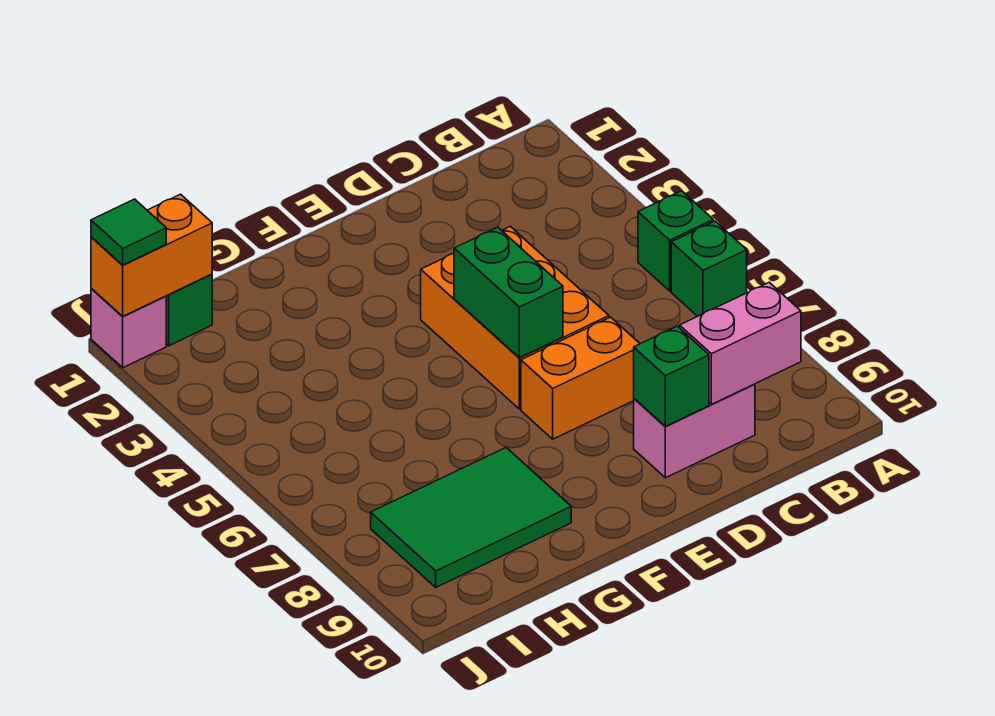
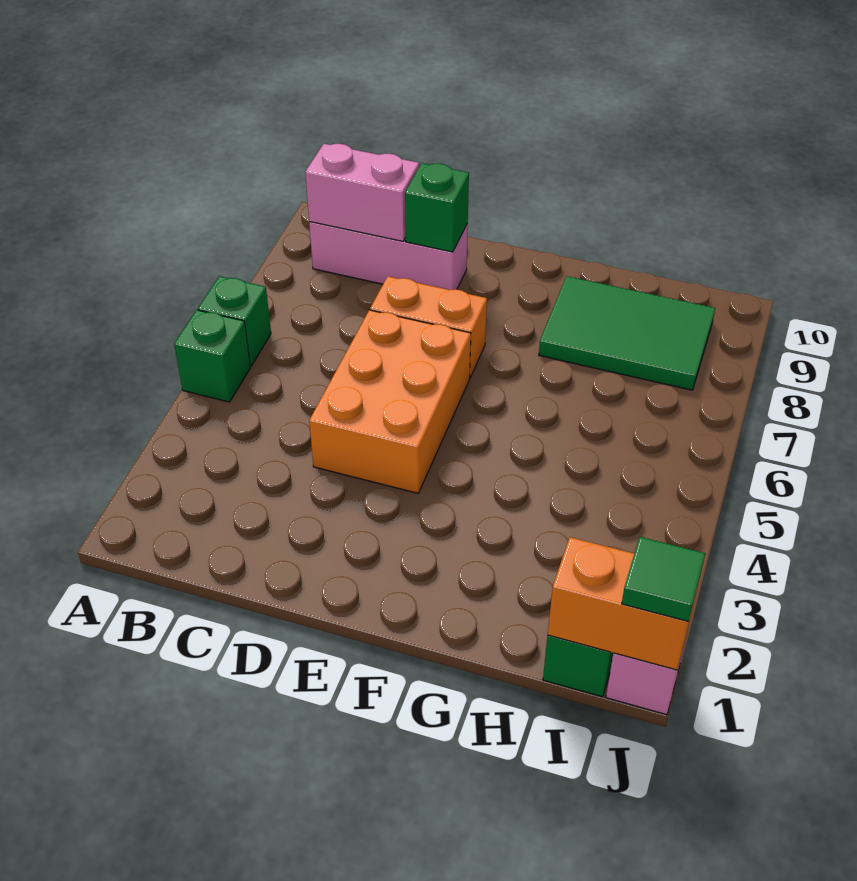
pink 1x2 brick [634,384,755,478] -> pink 1x3 brick [309,222,468,290]
green 1x2 brick [454,227,563,358] -> none

